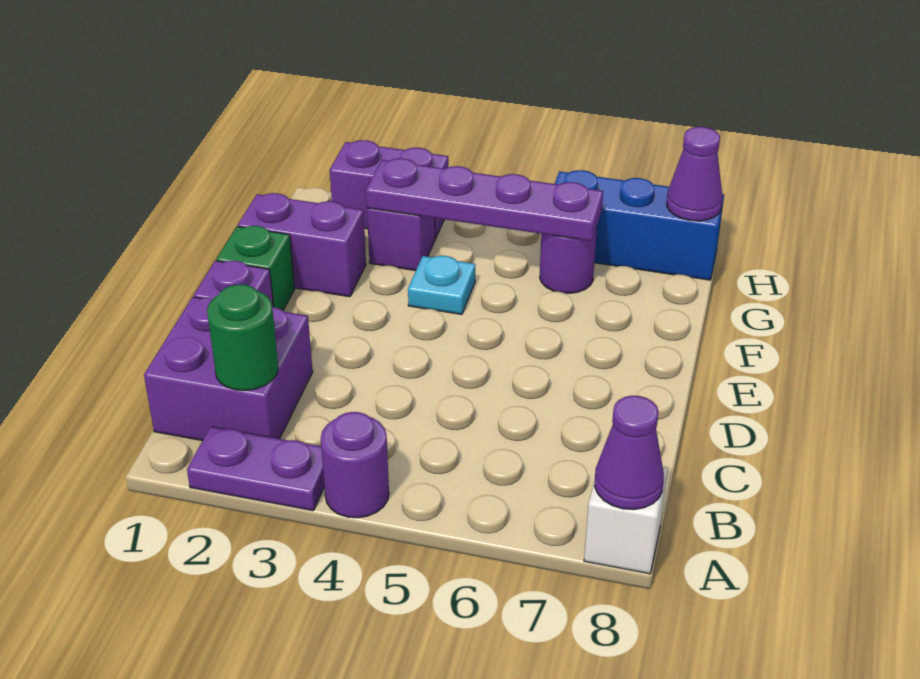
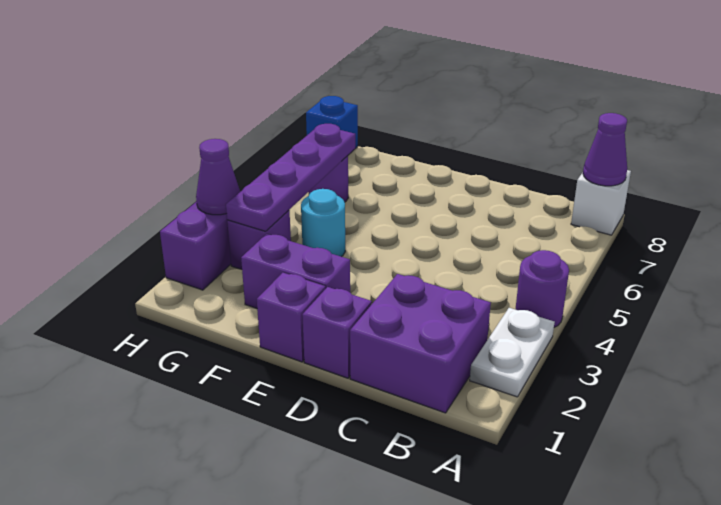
purple 1x2 plate [187,427,324,511] -> white 1x2 plate [470,308,555,397]
green 1x1 round brick [207,285,278,391] -> none
green 1x1 brick [216,226,294,310] -> purple 1x1 brick [257,273,325,362]
purple 1x2 brick [238,193,366,297] -> purple 1x2 brick turned to [241,234,350,308]
cyan 1x1 plate [408,256,475,314] -> cyan 1x1 round brick [301,189,345,257]
blue 1x3 brick [555,170,724,280] -> blue 1x1 brick [306,96,358,149]
purple 1x1 cone [667,127,723,221] -> purple 1x1 cone moved to [196,139,240,215]

